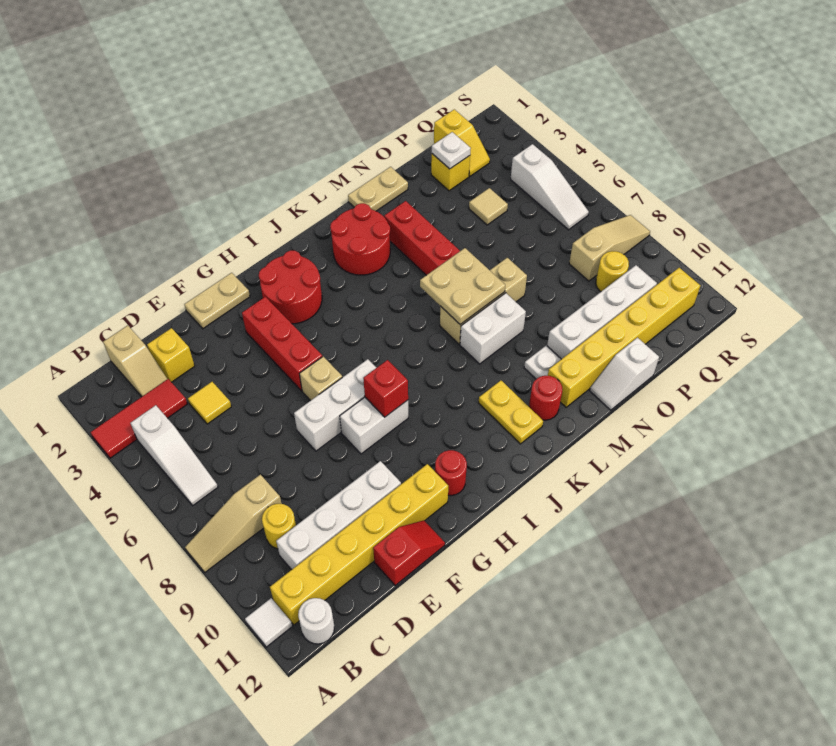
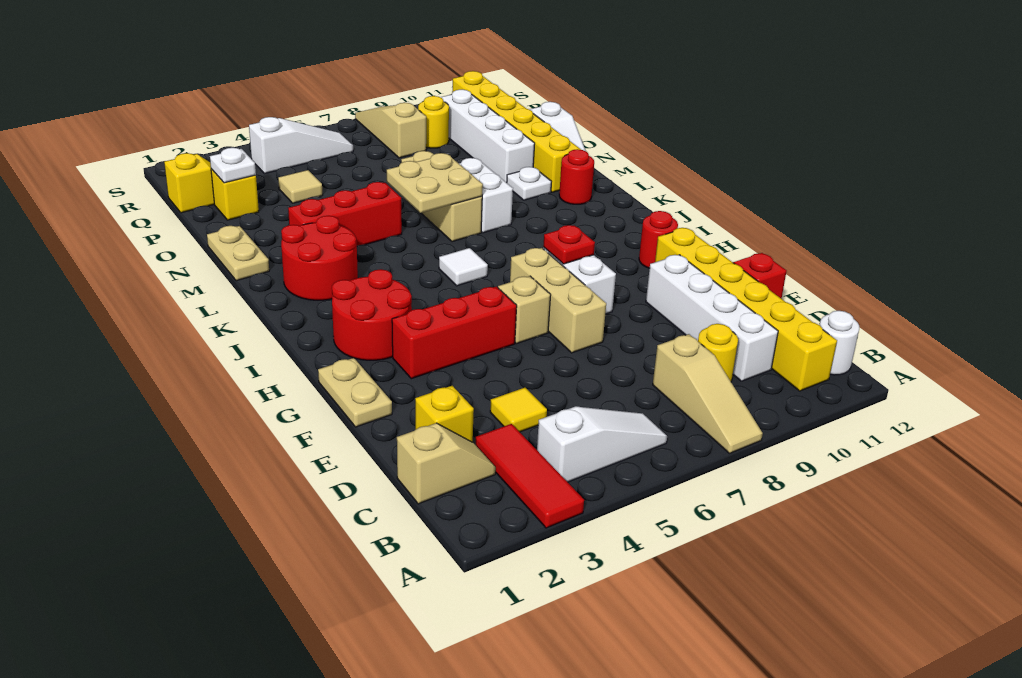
white 1x1 tile [245,598,292,647] -> white 1x1 tile moved to [439,248,488,286]
white 1x3 brick [294,359,376,451] -> tan 1x3 brick [510,248,606,353]
red 1x1 brick [363,360,408,417] -> red 1x1 plate [543,225,595,264]
yellow 1x2 plate [479,381,543,444] -> none

